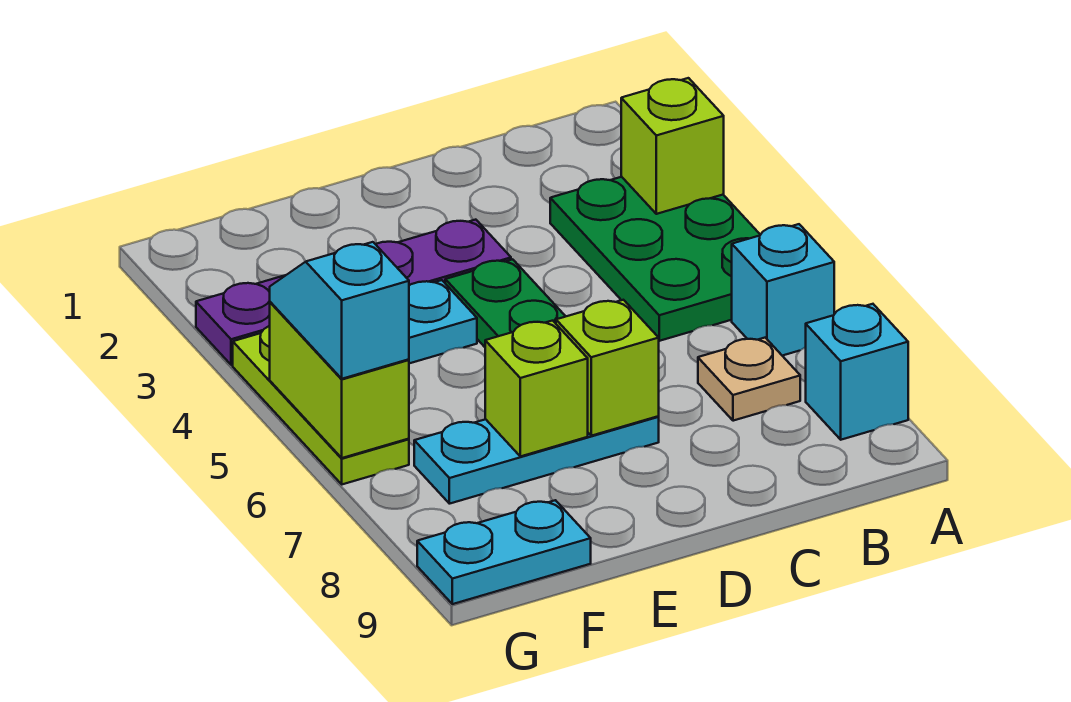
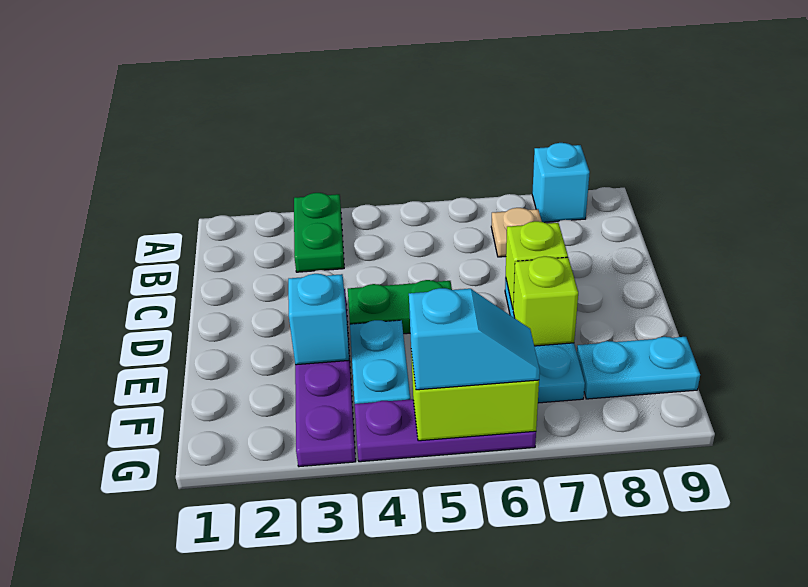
green 2x3 plate [550,177,760,341] -> green 1x2 plate [294,193,344,272]
lime 1x1 brick [621,78,724,214] -> none
cyan 1x1 brick [732,224,834,356] -> cyan 1x1 brick moved to [288,274,349,365]
cyan 1x2 plate [417,500,591,604] -> cyan 1x2 plate turned to [577,337,700,399]
lime 1x3 plate [233,326,409,484] -> purple 1x3 plate [355,399,536,462]
cyan 1x2 slope [270,242,409,379] -> cyan 1x2 slope turned to [409,288,540,390]

